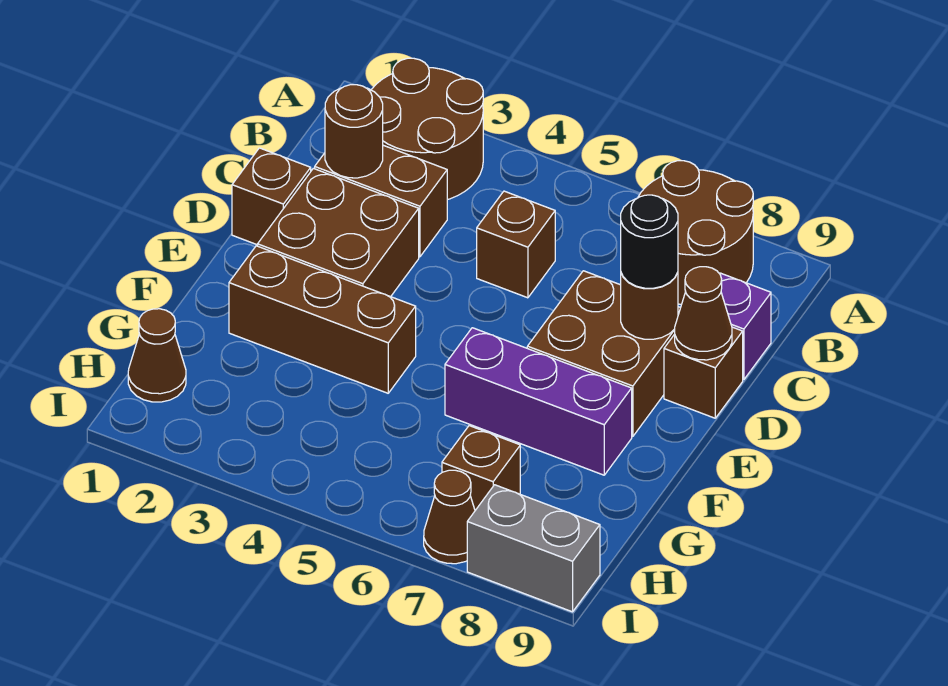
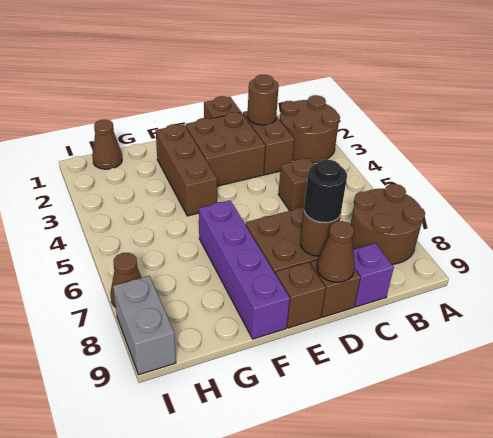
purple 1x3 brick [445,328,632,475] -> purple 1x4 brick [199,200,290,339]
brown 1x1 brick [442,426,520,510] -> brown 1x1 brick moved to [276,262,326,328]

